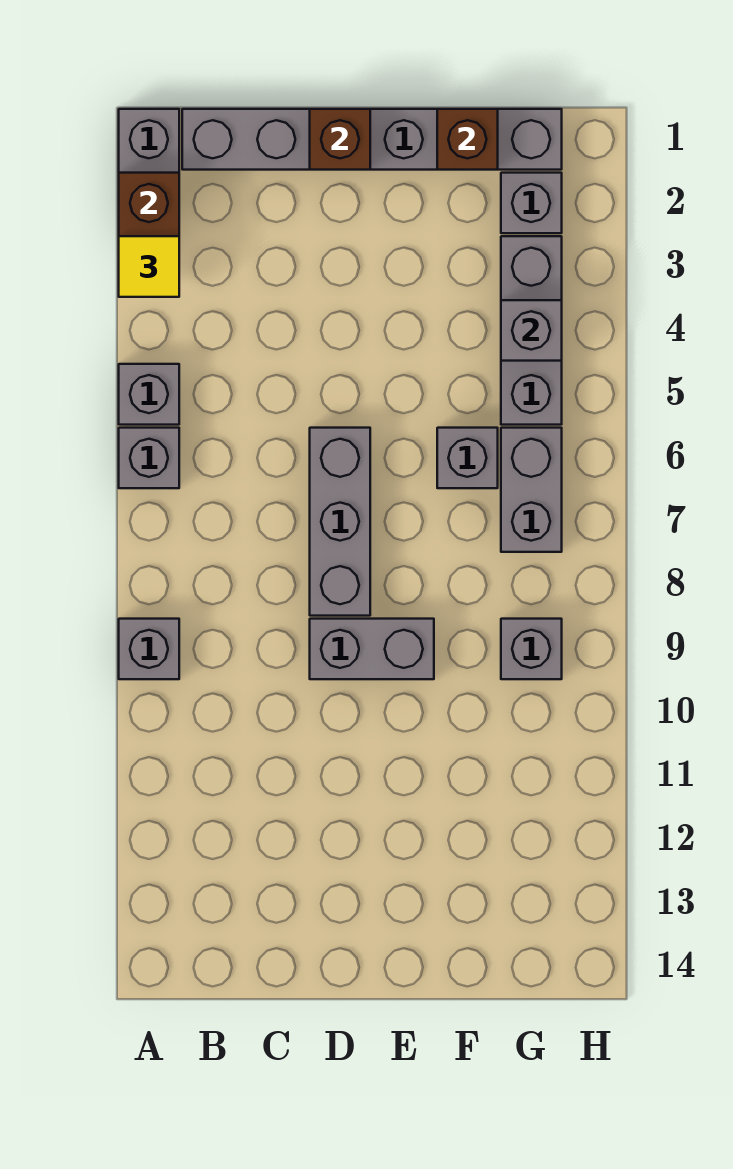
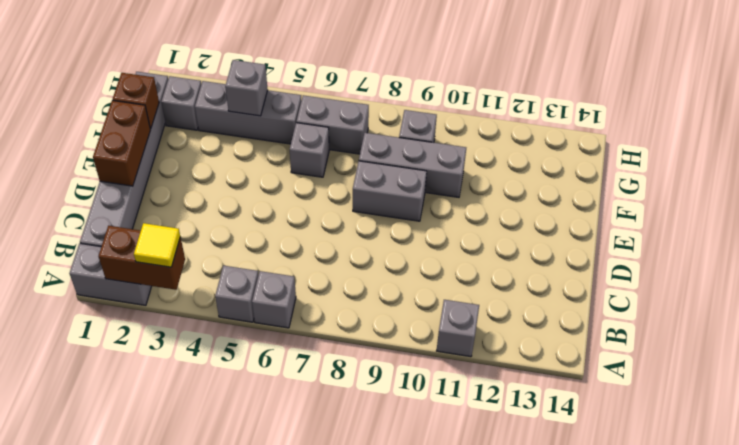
grey 1x1 brick [119,619,179,679] -> grey 1x1 brick moved to [437,300,479,357]
brown 1x1 brick [310,109,370,170] -> brown 1x2 brick [93,100,150,186]
grey 1x3 brick [310,428,370,616] -> grey 1x3 brick moved to [359,133,466,197]
grey 1x2 brick [310,619,434,679] -> grey 1x2 brick turned to [353,161,427,221]

